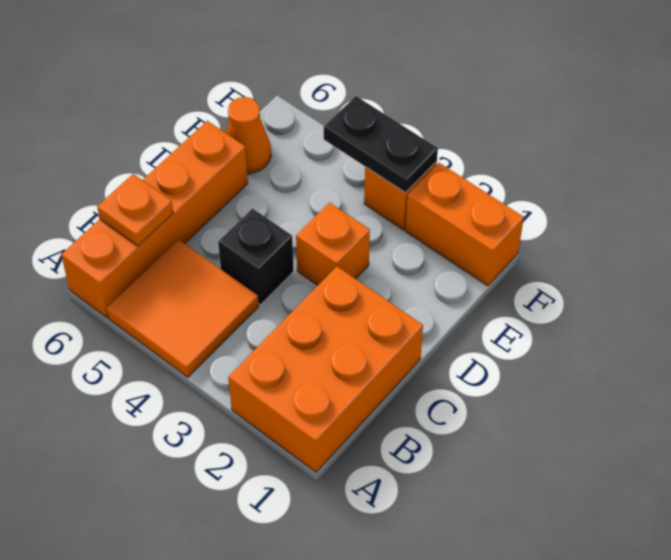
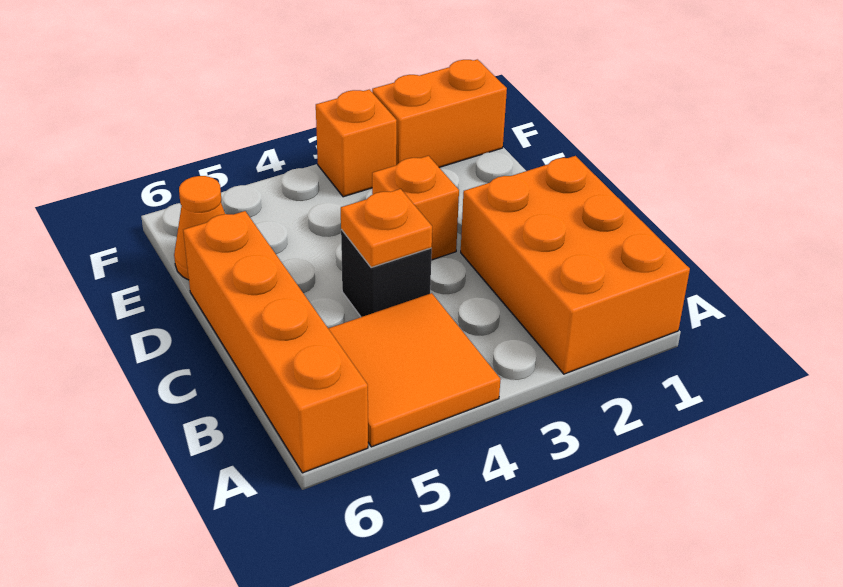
orange 1x1 plate [97,174,173,246] -> orange 1x1 plate moved to [341,189,432,268]
black 1x2 plate [324,96,438,192] -> none

